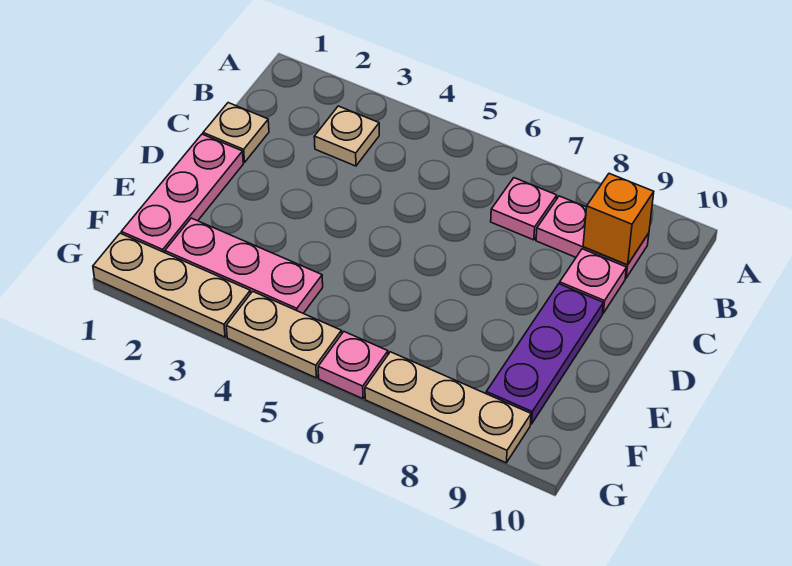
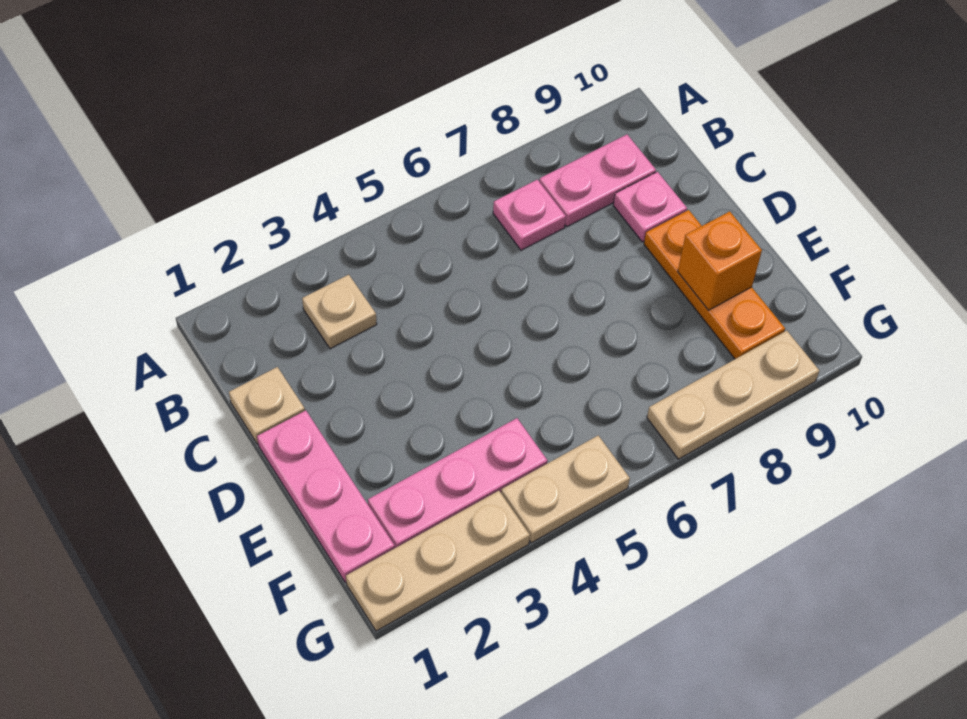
orange 1x1 brick [583,174,654,265] -> orange 1x1 brick moved to [678,211,762,310]
purple 1x3 plate [486,284,603,424] -> orange 1x3 plate [644,210,785,359]
pink 1x1 plate [318,332,388,399] -> none

